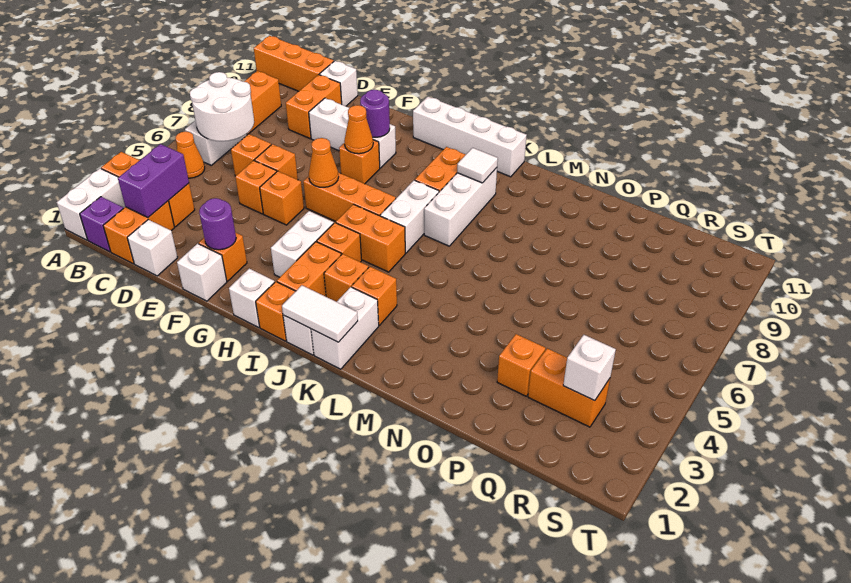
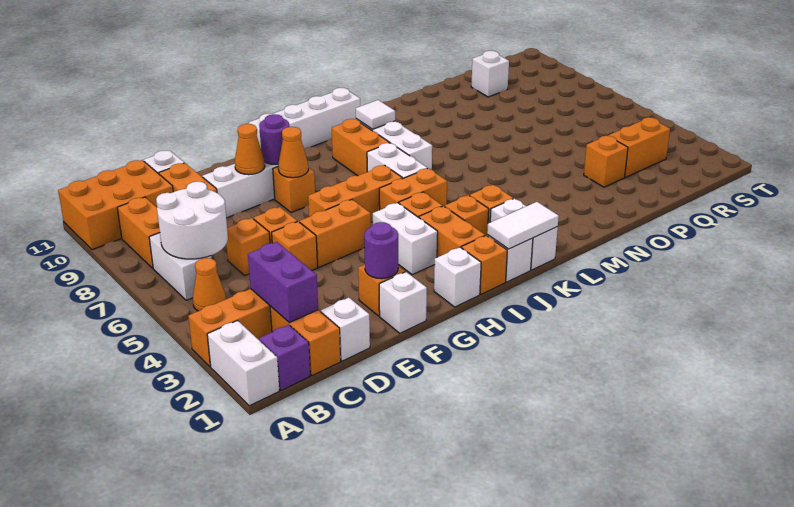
orange 1x3 brick [254,36,334,91] -> orange 2x3 brick [58,160,173,250]
orange 1x1 brick [260,171,304,225] -> orange 1x2 brick [300,200,371,267]
orange 1x1 cone [309,138,338,187] -> orange 1x1 cone moved to [235,124,265,175]
white 1x1 brick [563,335,616,401] -> white 1x1 brick moved to [471,51,509,97]

